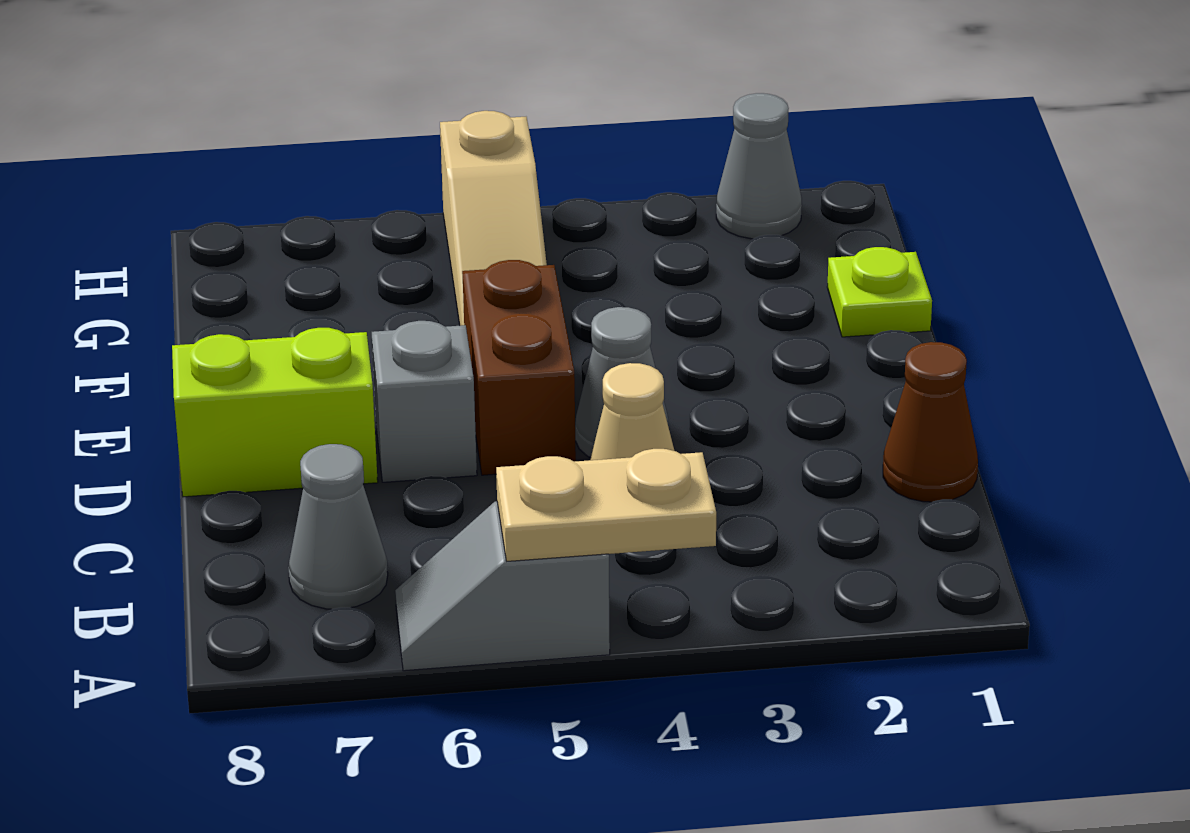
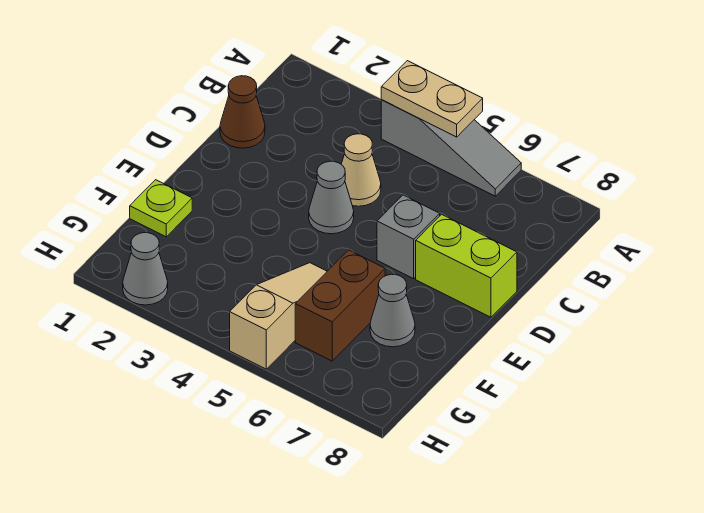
grey 1x2 slope [395,501,610,671] -> grey 1x3 slope [381,100,521,196]
grey 1x1 cone [288,444,388,609] -> grey 1x1 cone moved to [370,274,415,347]
brown 1x2 brick [462,260,576,475] -> brown 1x2 brick moved to [295,250,385,361]

